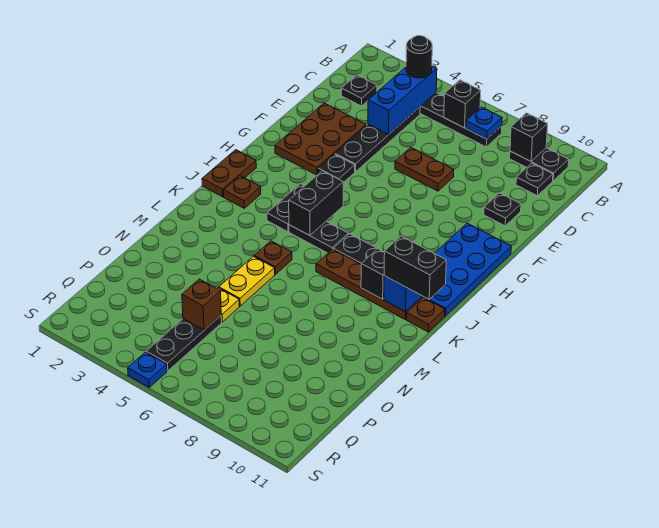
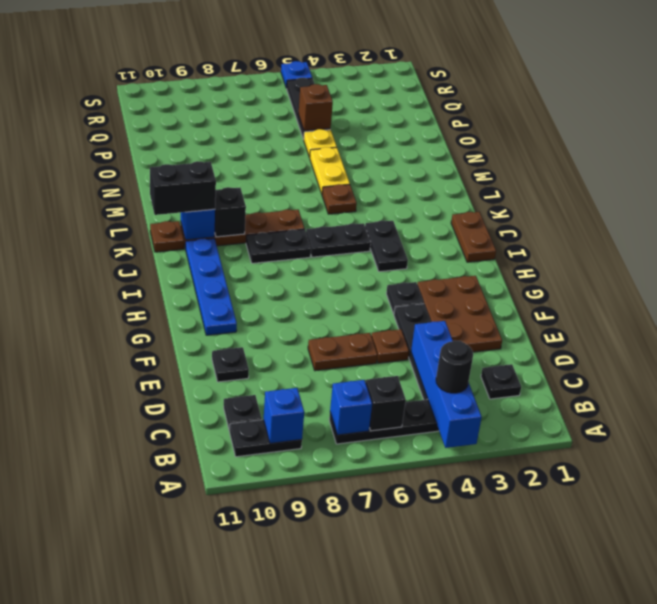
blue 1x3 brick [368,66,437,134] -> blue 1x4 brick [411,321,482,448]
blue 1x1 plate [466,107,502,139] -> blue 1x1 brick [330,380,372,435]
black 1x1 brick [510,113,548,161] -> blue 1x1 brick [264,388,304,443]
blue 2x4 plate [422,223,511,316] -> blue 1x4 plate [186,238,237,335]
black 1x2 brick [289,171,343,236] -> none
brown 1x1 plate [224,176,261,208] -> brown 1x1 plate moved to [371,329,409,363]

